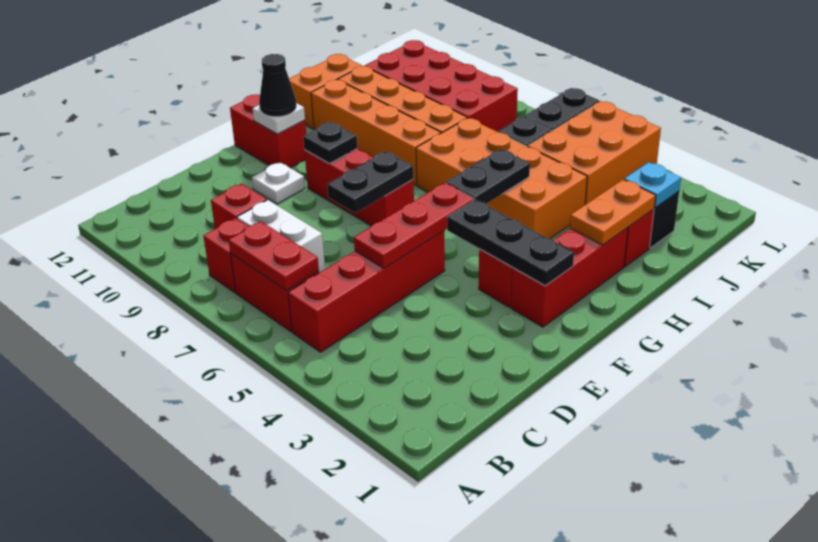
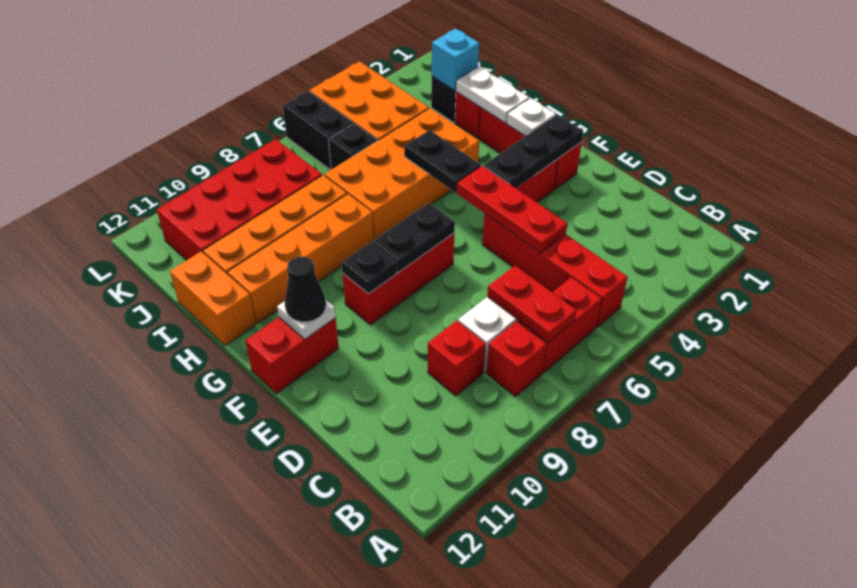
red 1x2 plate [229,221,319,291] -> red 1x2 plate turned to [487,266,577,342]
black 1x2 plate [327,151,413,213] -> black 1x2 plate turned to [372,203,455,272]
white 1x1 plate [252,162,305,204] -> white 1x1 plate moved to [507,98,556,136]
orange 1x2 plate [570,179,656,245] -> white 1x2 plate [456,67,529,123]
cyan 1x1 plate [624,162,681,208] -> cyan 1x1 brick [432,29,479,91]

